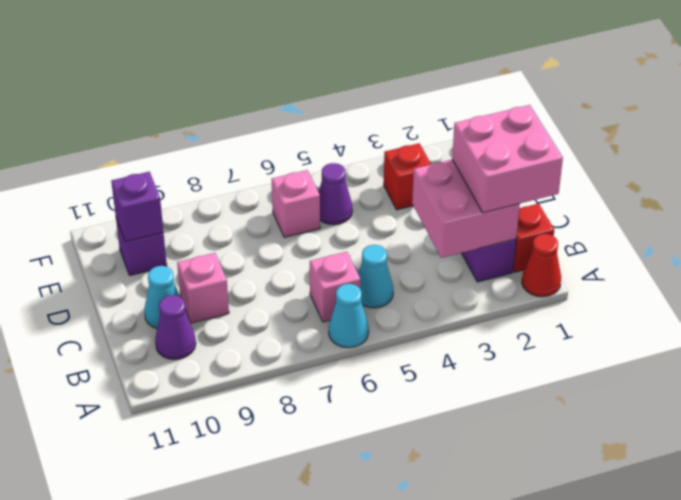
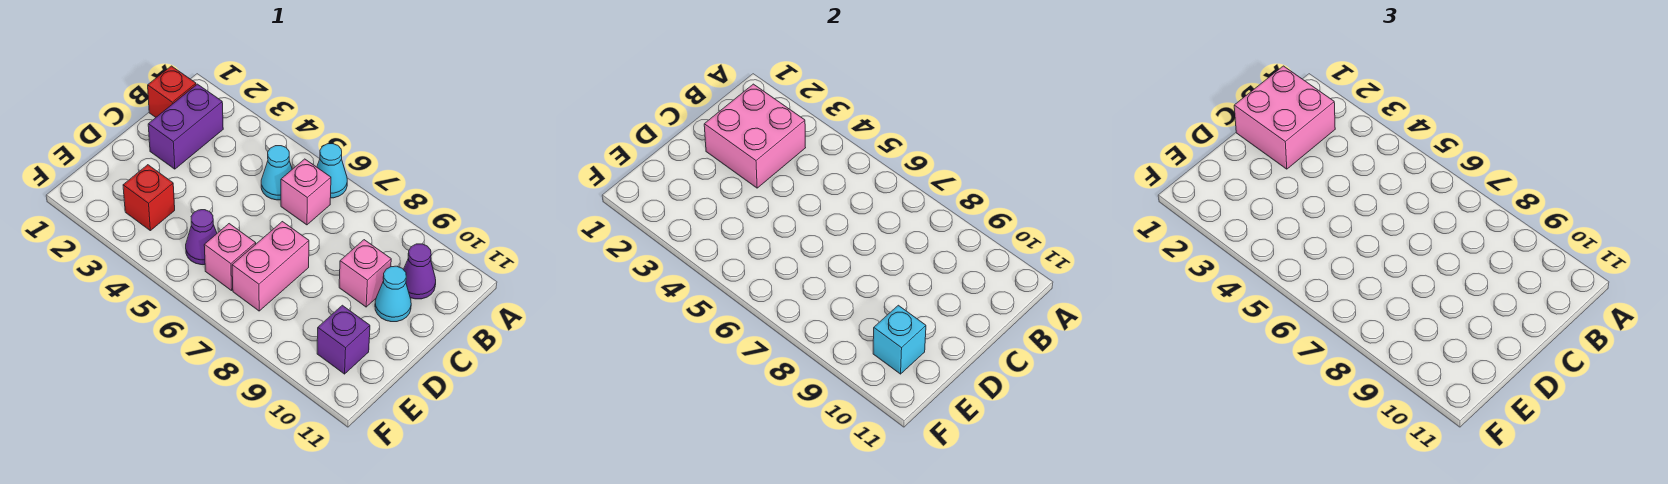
red 1x1 cone [522,234,561,297] -> none
none -> pink 1x2 brick [232,222,309,311]
purple 1x1 brick [111,172,163,242] -> cyan 1x1 brick [873,305,926,374]

